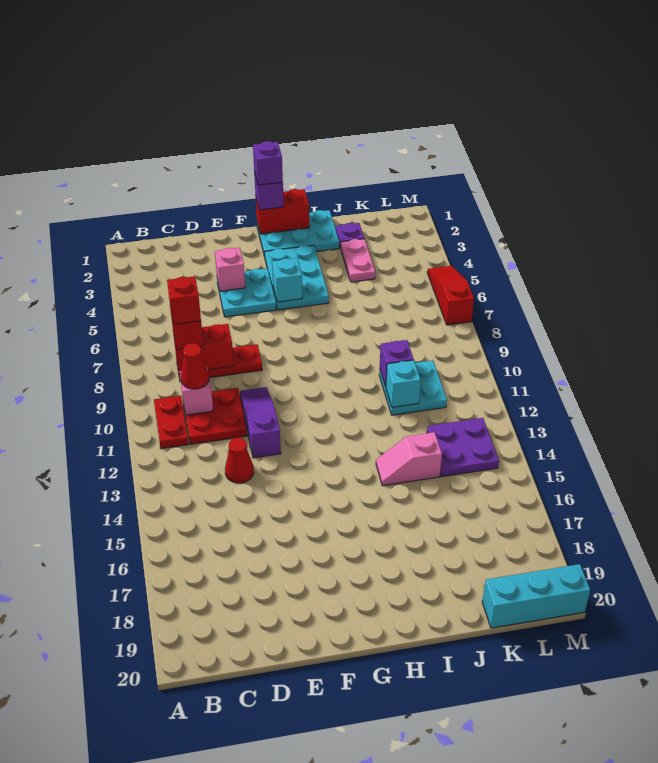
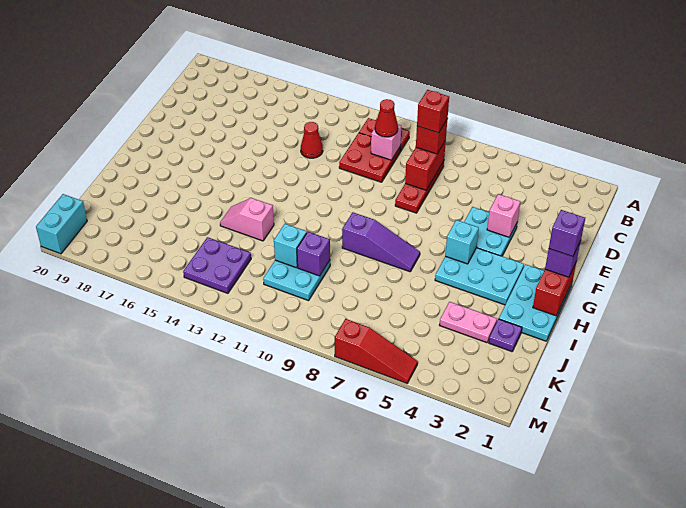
purple 1x3 slope [240,387,281,458] -> purple 1x3 slope moved to [342,212,420,272]
pink 1x2 slope [376,432,442,486] -> pink 1x2 slope turned to [220,198,274,241]
cyan 1x3 brick [482,564,590,628] -> cyan 1x2 brick [36,194,87,254]

